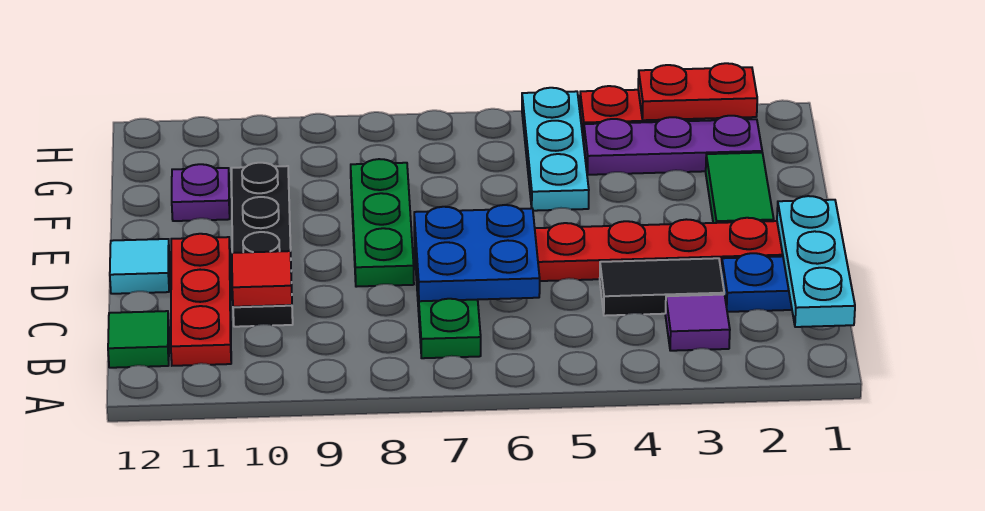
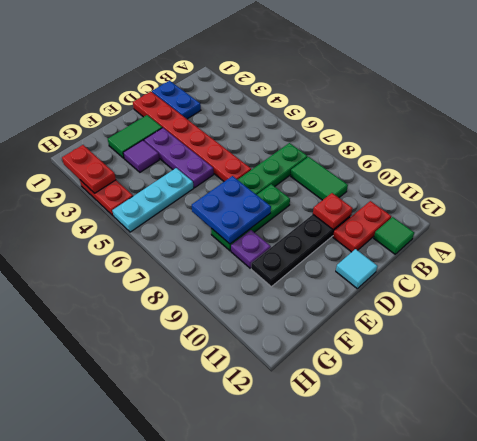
cyan 1x3 plate [777,196,855,327] -> none
purple 1x1 tile [665,294,730,351] -> purple 1x1 tile moved to [123,140,159,172]
none -> green 1x2 tile [291,157,348,200]
red 1x3 plate [171,234,231,366] -> red 1x2 plate [333,201,391,252]
black 1x2 tile [600,258,724,316] -> none
blue 2x2 plate [414,205,540,301] -> blue 2x2 plate moved to [192,176,271,244]
red 1x1 tile [232,251,292,307] -> red 1x1 plate [313,193,353,230]
purple 1x1 plate [172,164,230,221] -> purple 1x1 plate moved to [231,230,271,268]
purple 1x3 plate [584,116,762,175] -> purple 1x3 plate moved to [144,128,214,188]

